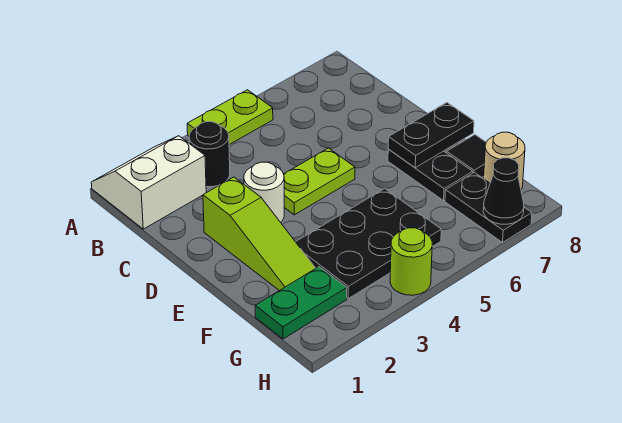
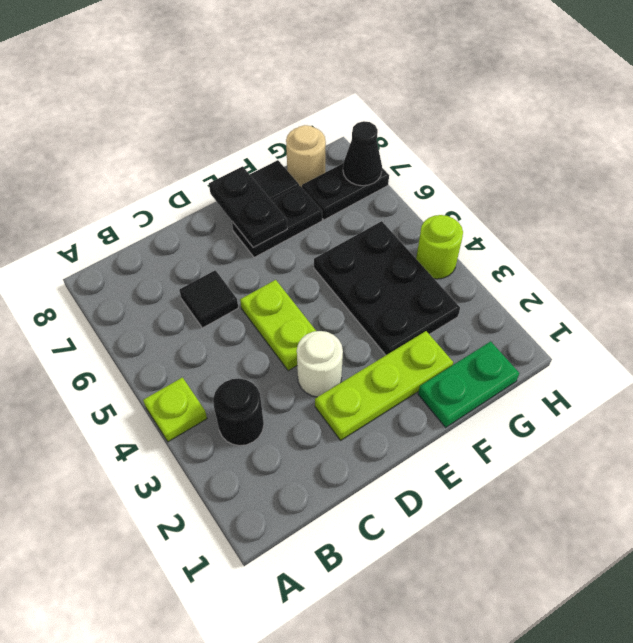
white 2x2 slope [91,136,206,229] -> none
lime 1x2 plate [187,90,273,145] -> lime 1x1 plate [143,377,207,442]
none -> black 1x1 tile [179,270,238,328]
lime 1x3 slope [203,177,316,291] -> lime 1x3 plate [315,331,453,440]
green 1x2 plate [255,267,347,339] -> green 1x2 plate turned to [418,341,519,427]

